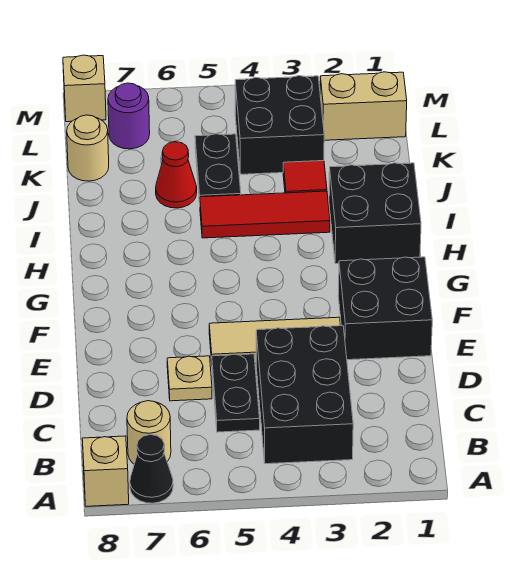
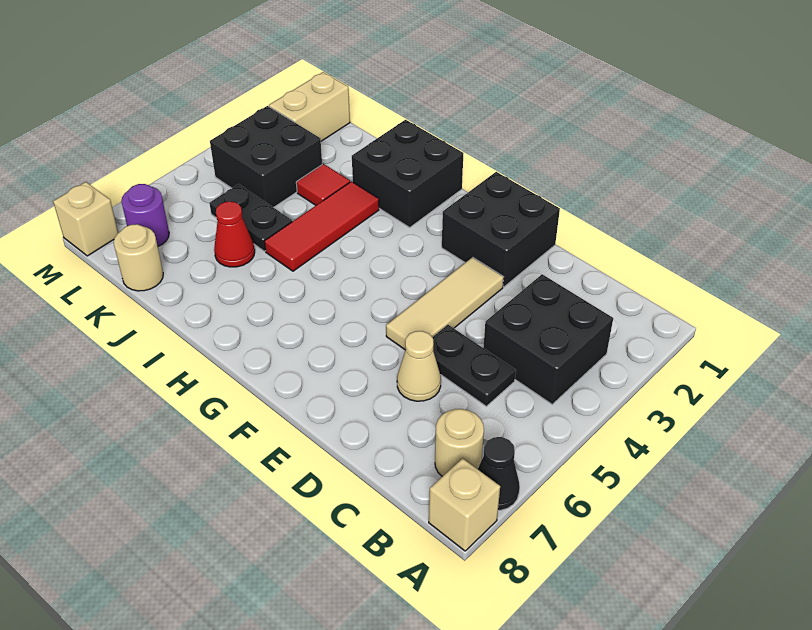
black 2x3 brick [256,326,353,464] -> black 2x2 brick [483,274,613,404]
tan 1x1 plate [167,356,212,401] -> tan 1x1 cone [397,331,441,401]

